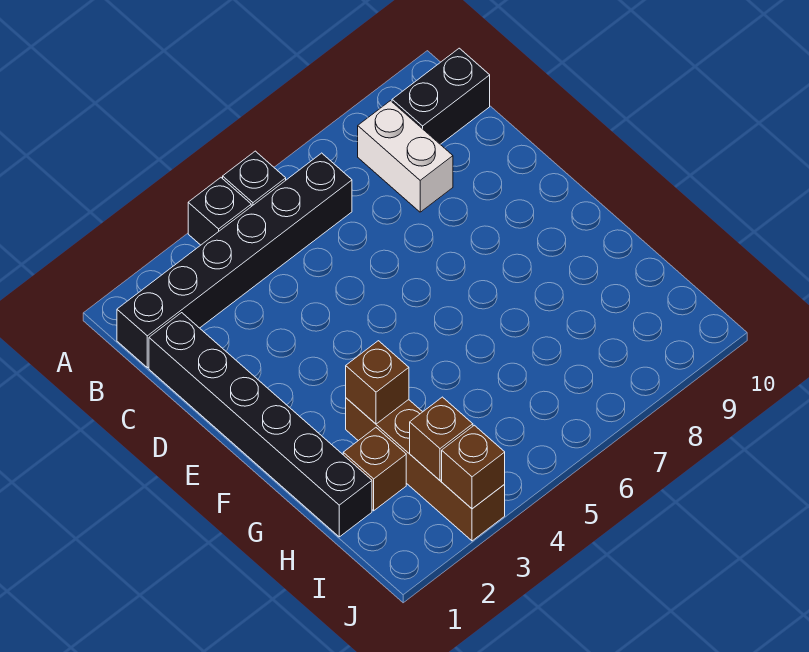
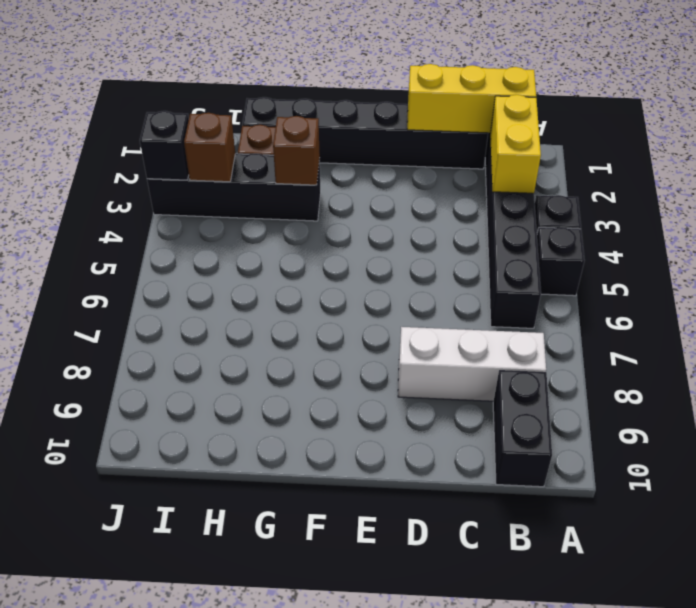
none -> yellow 1x3 brick [407,64,536,133]
none -> yellow 1x2 brick [490,95,541,193]
white 1x2 brick [358,101,453,212] -> white 1x3 brick [398,327,546,401]
brown 1x4 brick [346,398,505,541] -> black 1x4 brick [147,153,321,221]
brown 1x1 brick [442,425,505,509] -> black 1x1 brick [140,111,189,180]

